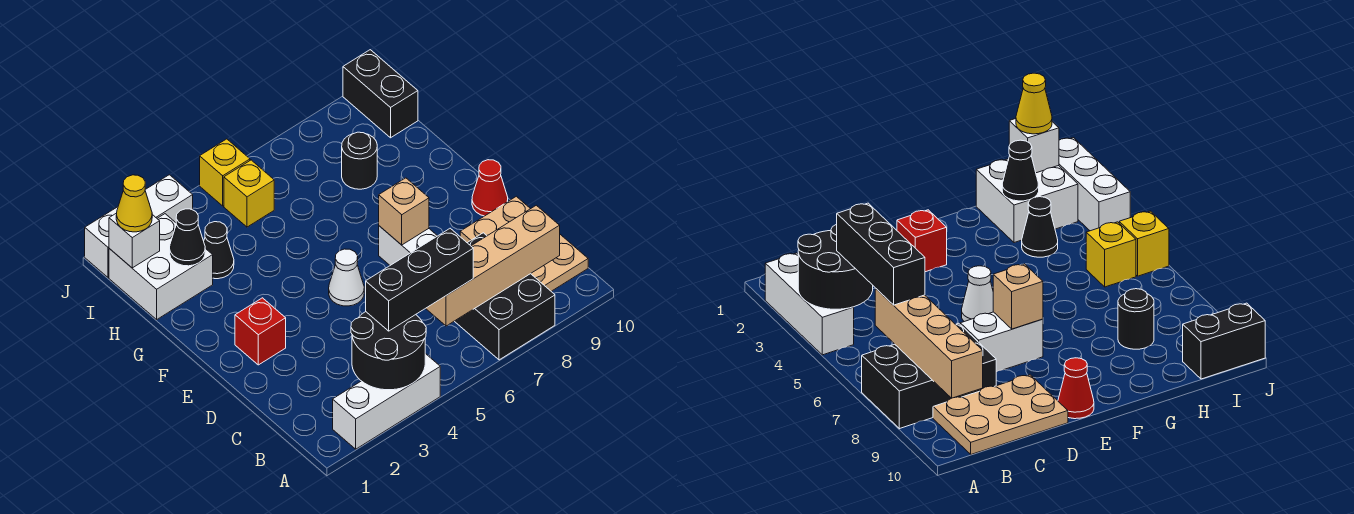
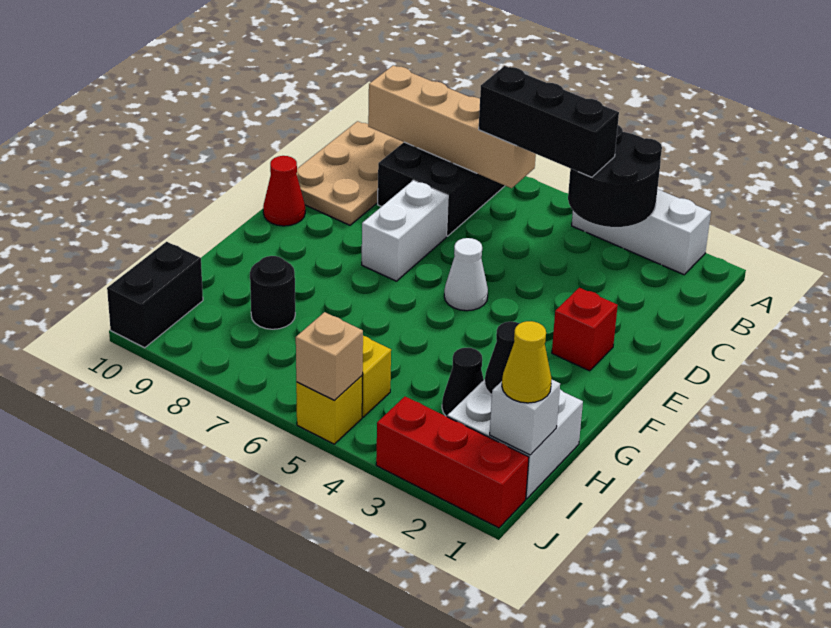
tan 1x1 brick [379,178,429,245] -> tan 1x1 brick moved to [296,312,363,400]
white 1x3 brick [85,175,193,277] -> red 1x3 brick [376,397,529,528]

